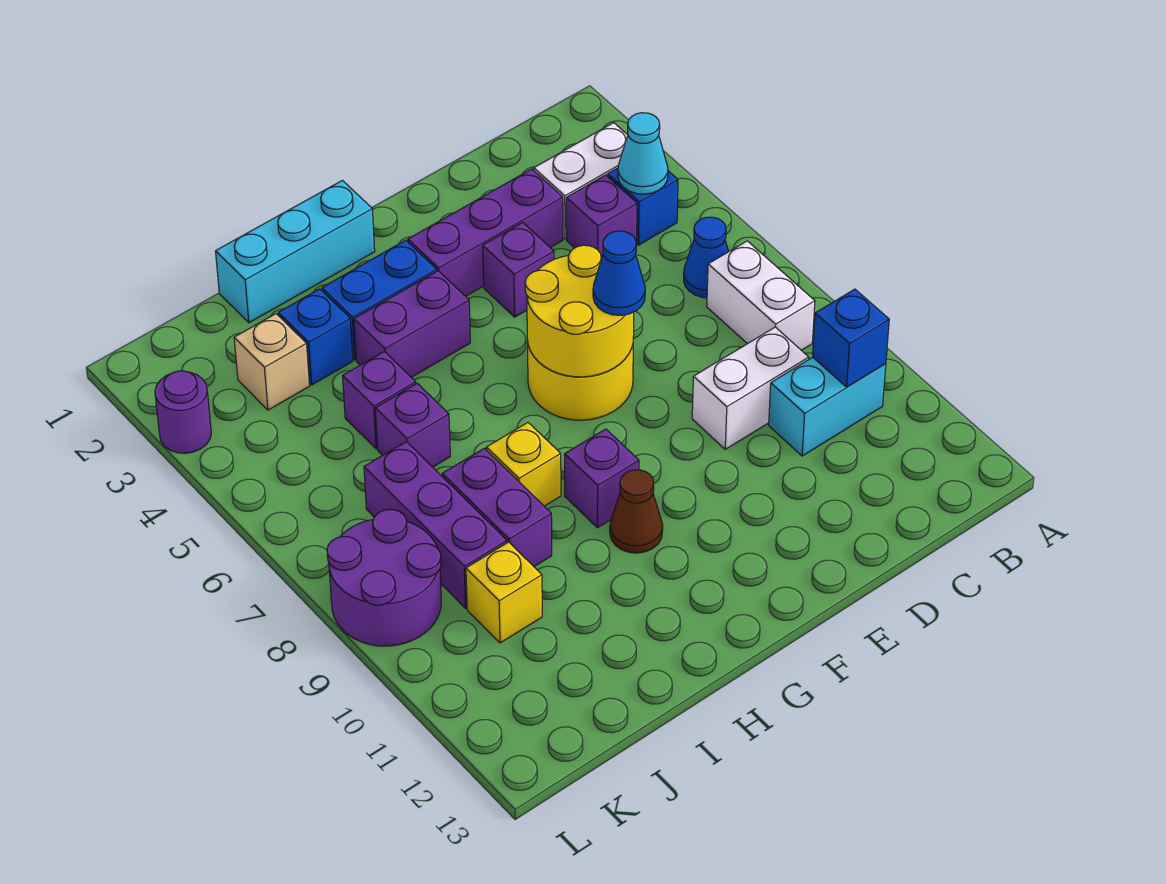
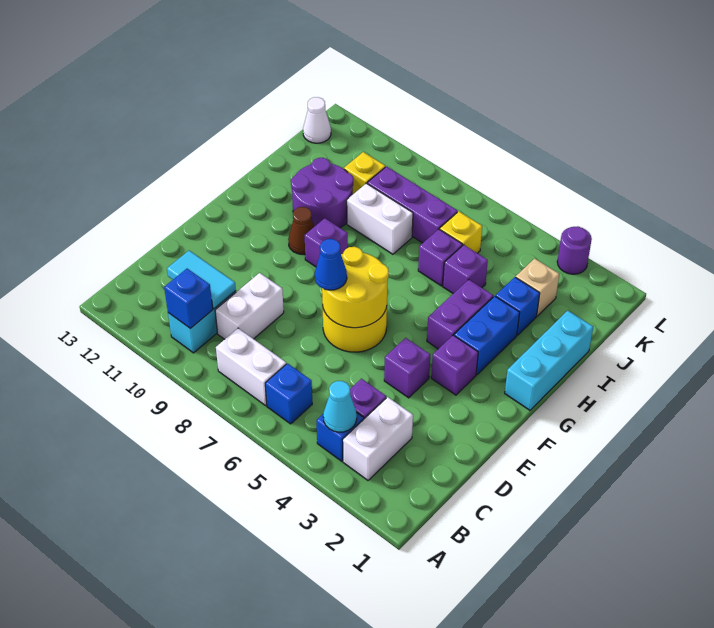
blue 1x1 cone [684,217,728,298] -> blue 1x1 brick [265,363,312,424]
none -> cyan 1x2 tile [167,251,236,309]
purple 1x3 brick [408,169,563,296] -> purple 1x1 brick [431,335,478,395]
yellow 1x1 brick [486,423,561,506] -> yellow 1x1 brick moved to [440,211,482,253]
purple 1x2 brick [442,448,552,566] -> white 1x2 brick [347,183,413,254]
purple 2x2 round brick [327,510,441,646] -> purple 2x2 round brick moved to [291,158,353,228]
none -> white 1x1 cone [303,97,331,143]

